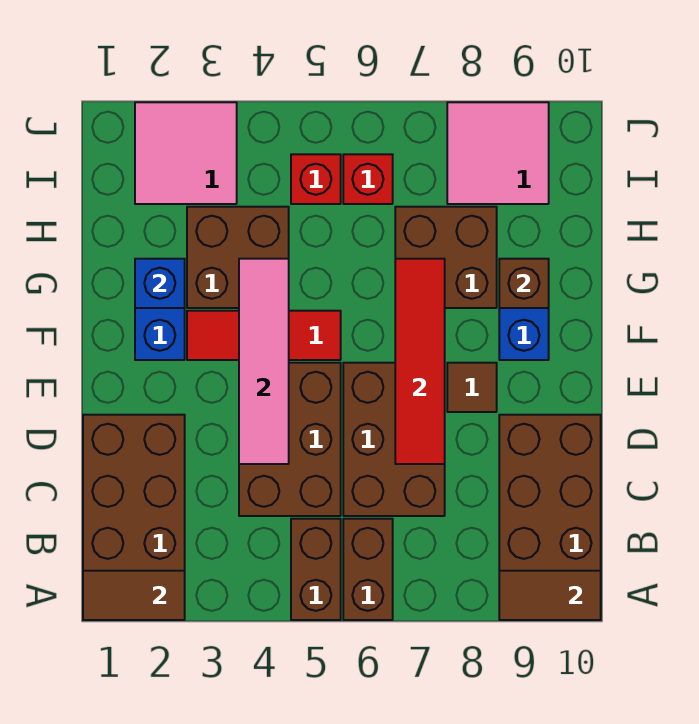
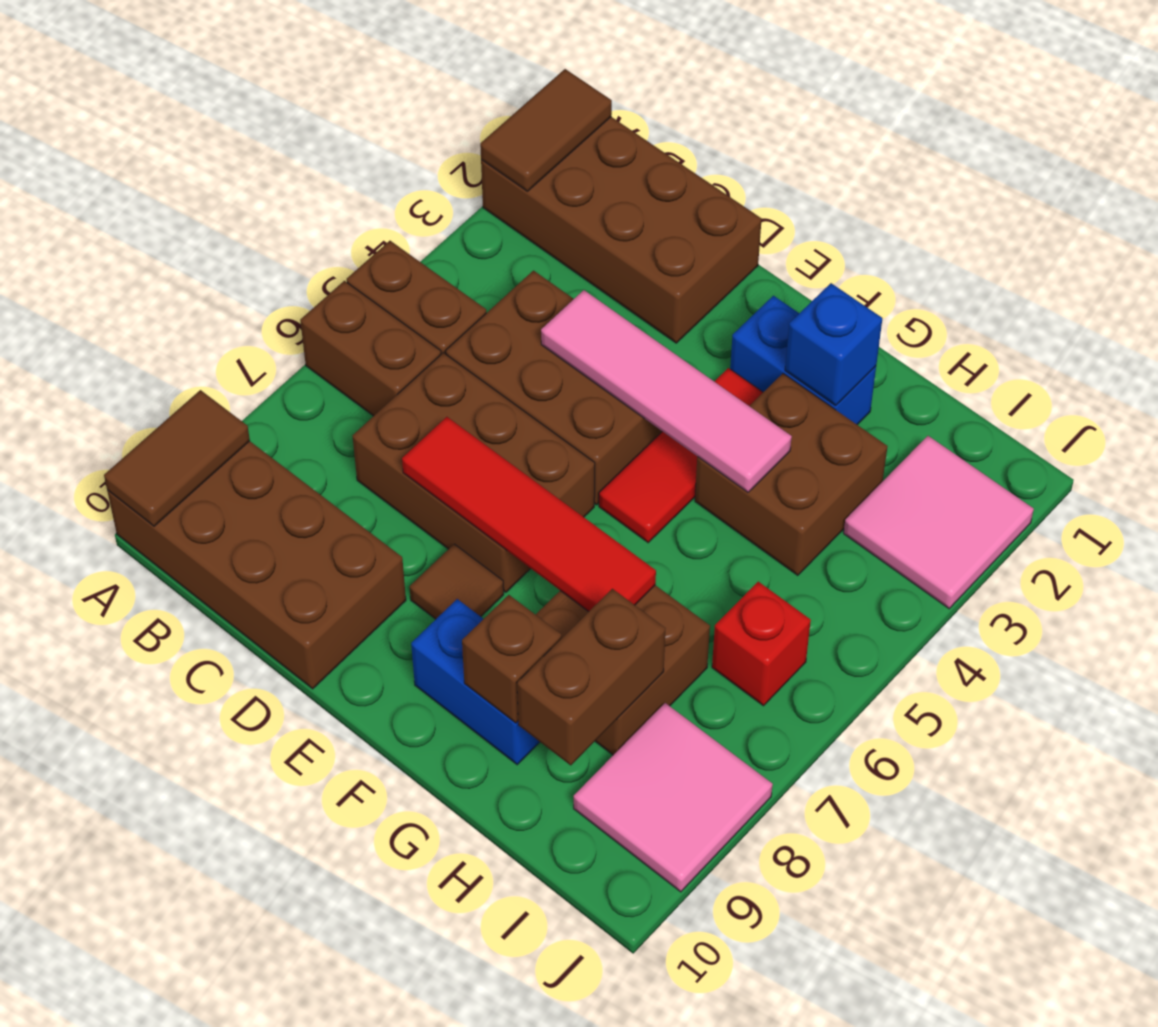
none -> brown 1x2 brick [517,589,666,765]
red 1x1 brick [291,154,341,204] -> none

